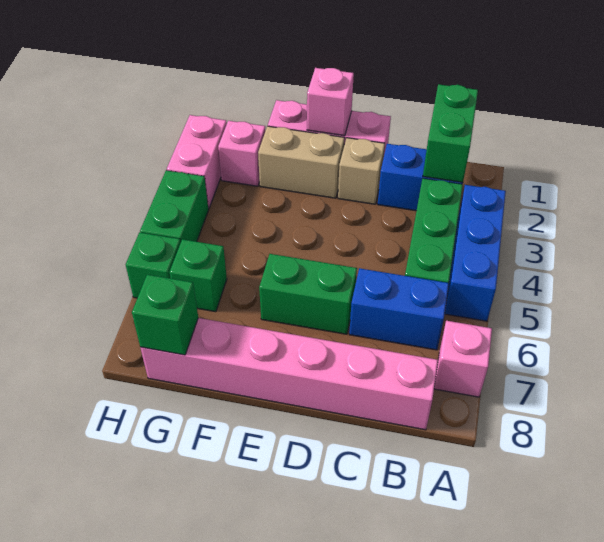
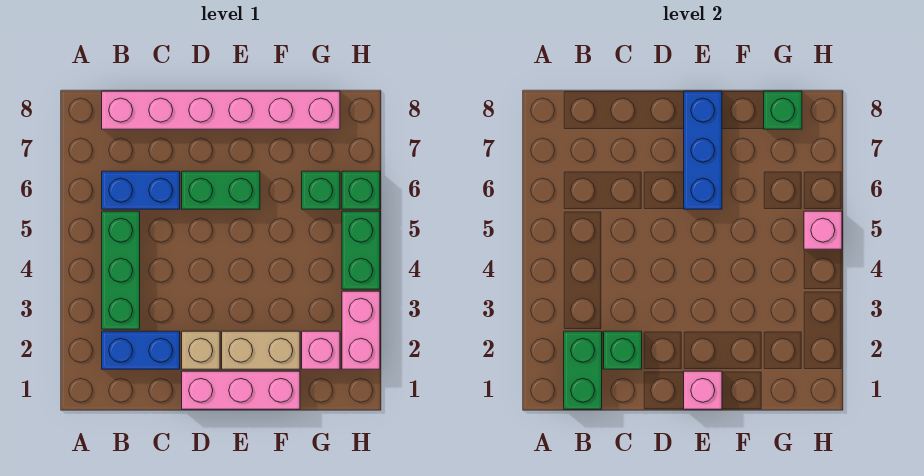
blue 1x3 brick [445,185,506,321] -> blue 1x3 brick moved to [684,91,722,209]
pink 1x1 brick [434,321,492,397] -> pink 1x1 brick moved to [804,211,842,249]
none -> green 1x1 brick [604,331,642,369]

